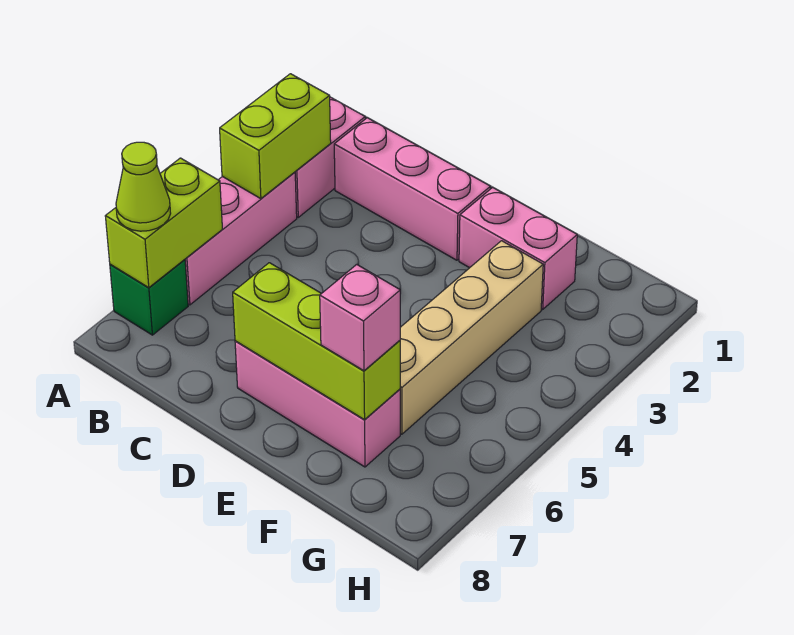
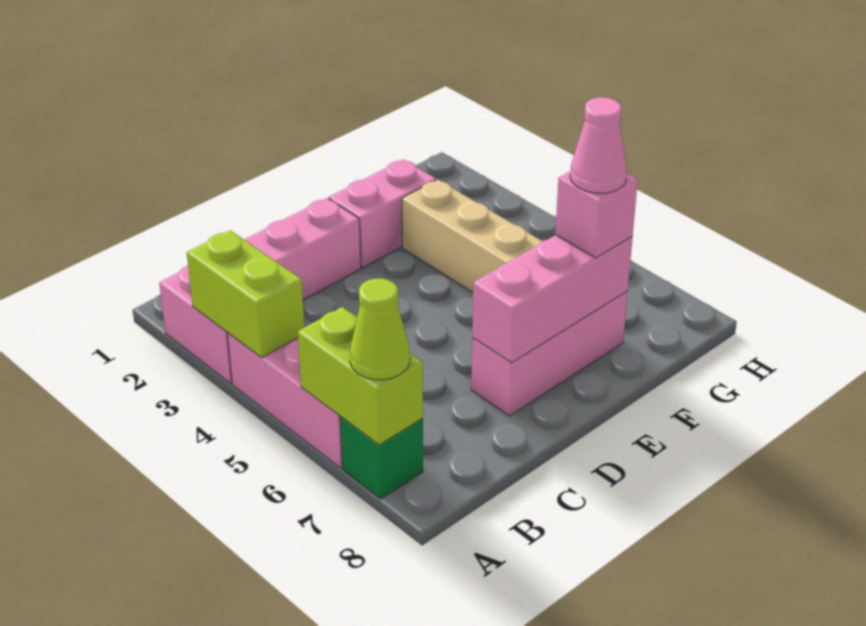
lime 1x3 brick [233,263,400,420] -> pink 1x3 brick [472,235,633,363]
none -> pink 1x1 cone [570,97,627,193]

